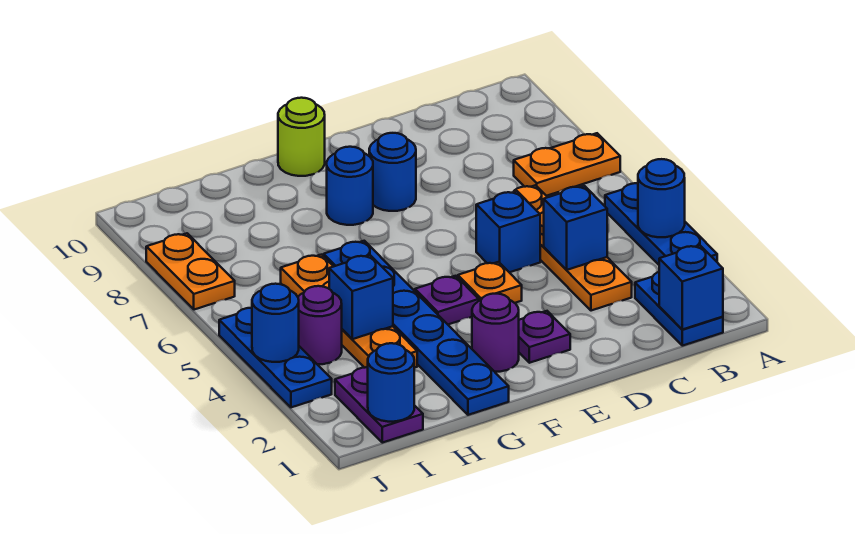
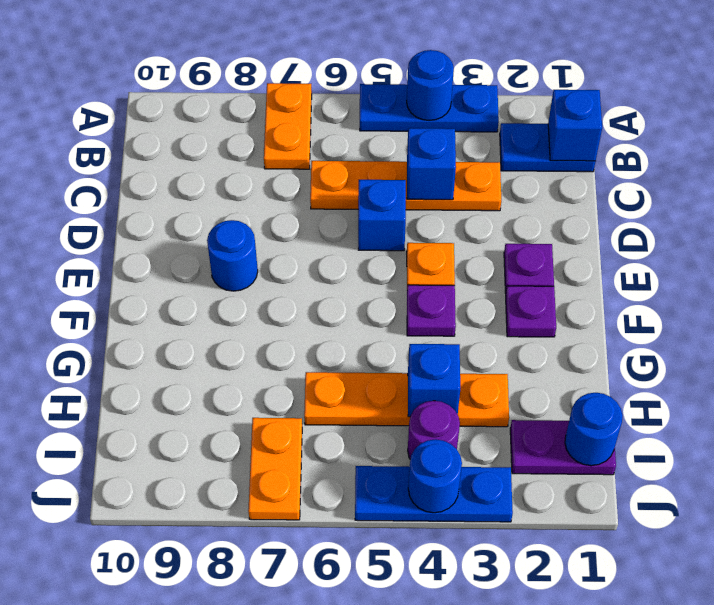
purple 1x1 round brick [472,293,519,372] -> purple 1x1 plate [506,286,556,337]
blue 1x1 round brick [327,147,373,225] -> none
lime 1x1 round brick [278,98,325,176] -> none
blue 1x6 plate [324,241,509,415] -> none
orange 1x2 plate [146,233,235,310] -> orange 1x2 plate turned to [248,418,302,520]

